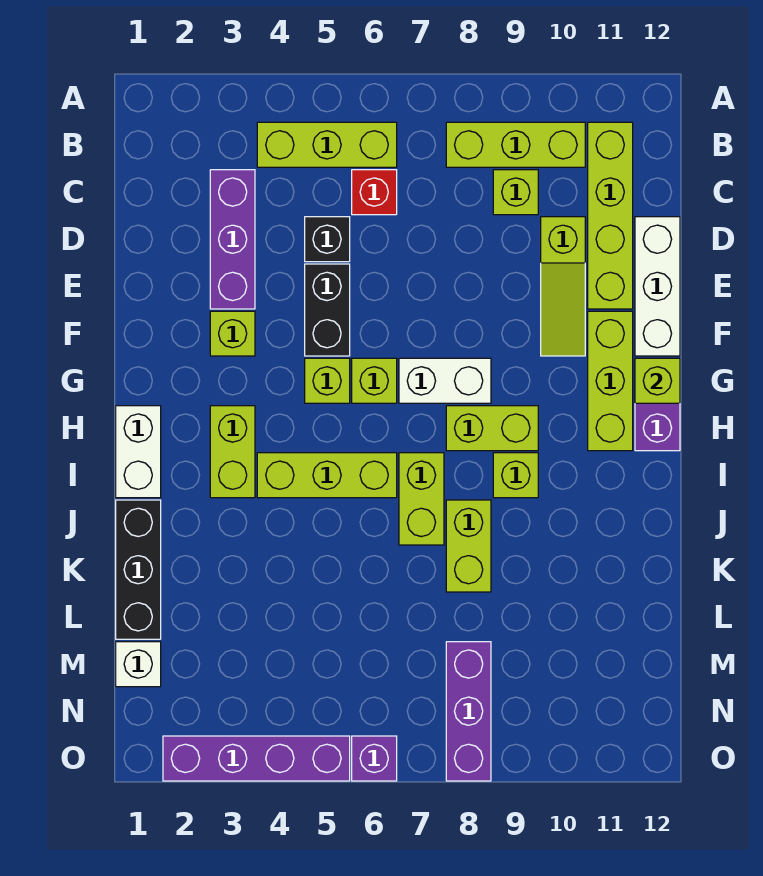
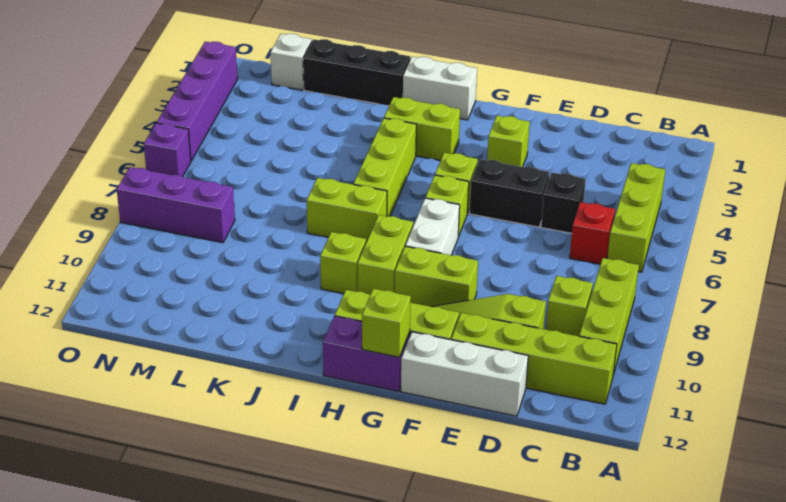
purple 1x3 brick [210,170,255,309] -> none
lime 1x2 brick [446,500,491,592] -> lime 1x2 brick moved to [395,246,478,307]

